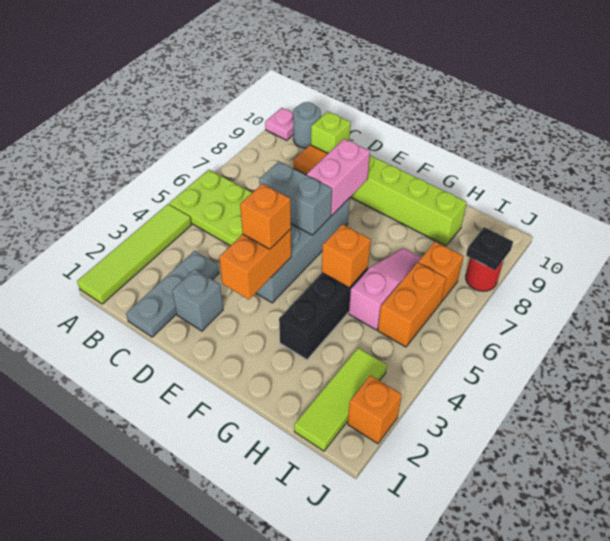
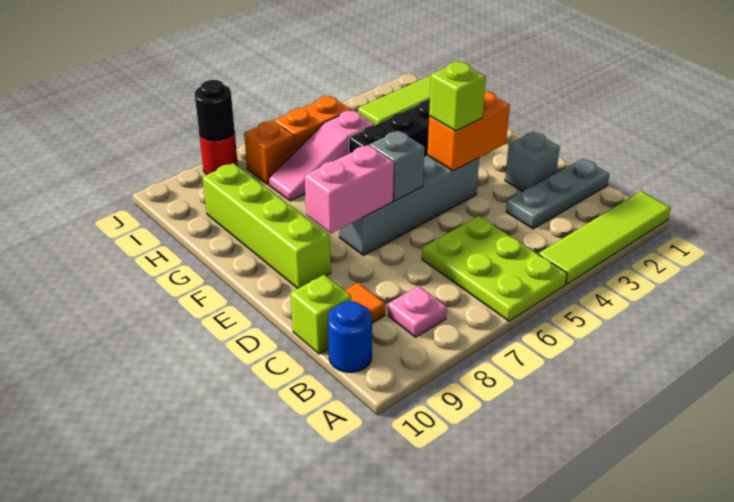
pink 1x1 plate [265,108,293,140] -> pink 1x1 plate moved to [388,286,447,337]
grey 1x1 round brick [293,102,321,148] -> blue 1x1 round brick [328,301,372,372]
grey 1x2 brick [259,161,332,235] -> grey 1x1 brick [369,131,424,201]
orange 1x1 brick [240,184,291,249] -> lime 1x1 brick [429,62,486,131]
orange 1x1 brick [322,224,371,288] -> none
orange 1x1 brick [348,376,402,444] -> none
black 1x1 plate [466,227,513,270] -> black 1x1 round brick [195,80,235,141]

